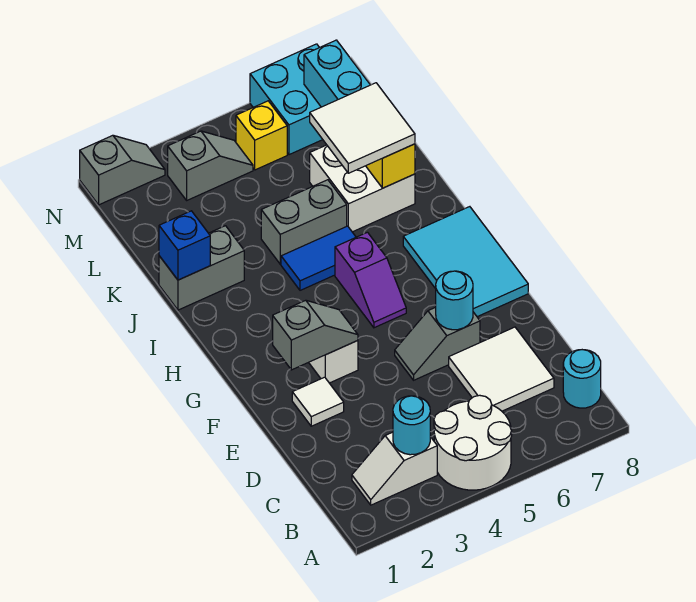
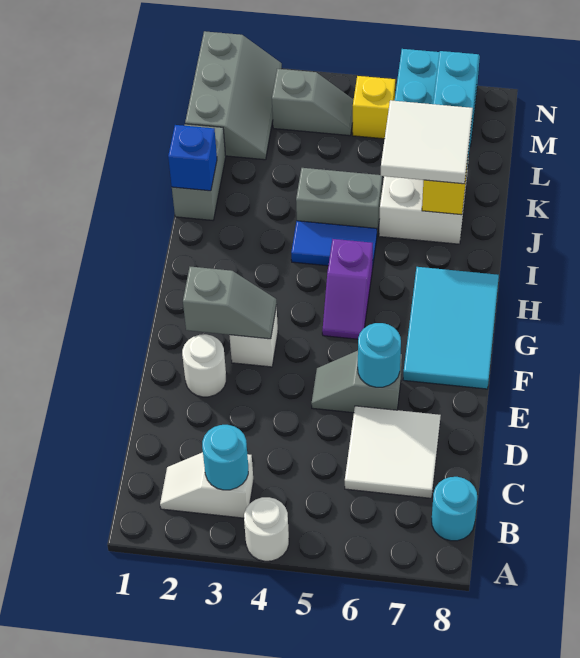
white 2x2 round brick [434,395,512,490] -> white 1x1 round brick [244,497,289,561]
white 1x1 tile [292,377,344,426] -> white 1x1 round brick [182,334,226,397]
grey 1x2 brick [159,226,244,310] -> grey 1x2 brick turned to [172,124,226,220]
grey 1x2 slope [80,135,165,205] -> grey 2x3 slope [185,31,282,160]

